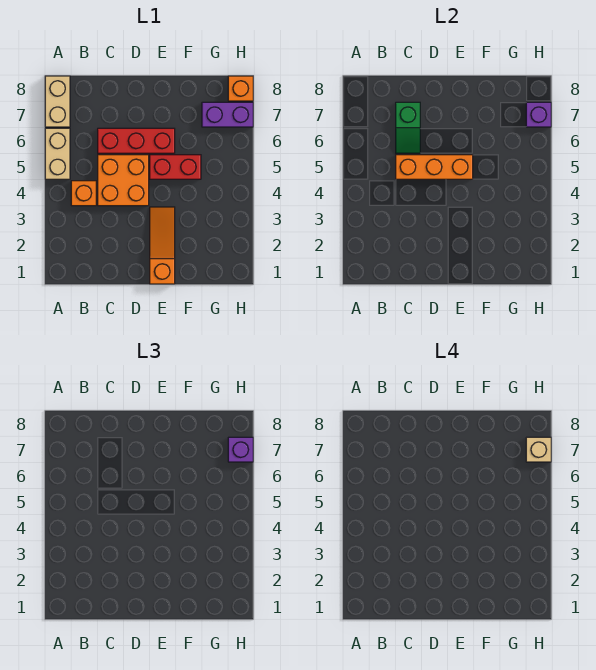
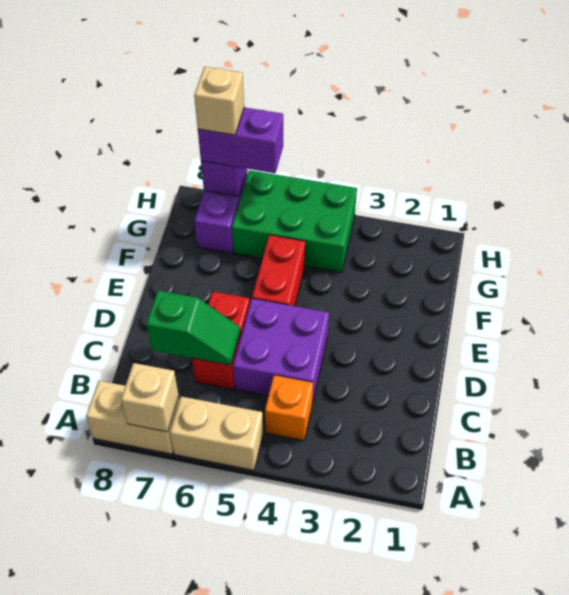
none -> tan 1x1 brick [121,363,179,432]
orange 2x2 brick [98,155,149,206] -> purple 2x2 brick [233,299,329,404]
orange 1x3 brick [396,155,473,179] -> none
red 1x3 brick [98,128,175,153] -> red 1x2 brick [192,292,250,389]
orange 1x3 slope [150,207,175,284] -> none
none -> green 2x3 brick [232,170,357,273]
purple 1x1 brick [228,437,253,462] -> purple 1x2 brick [198,107,283,173]
orange 1x1 brick [228,76,253,101] -> none

